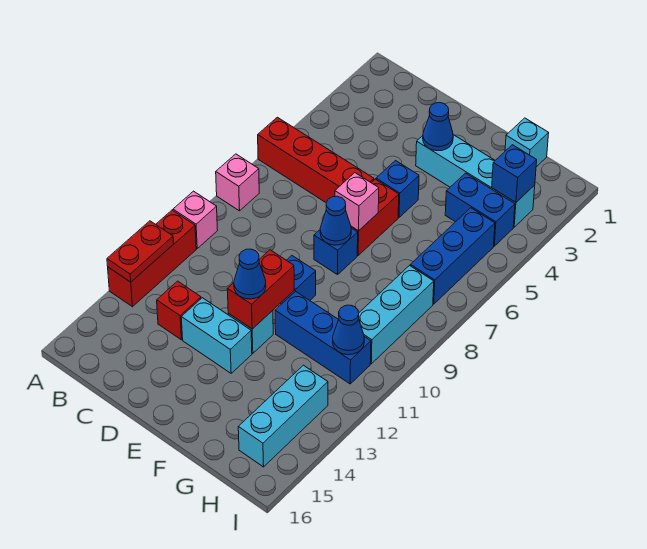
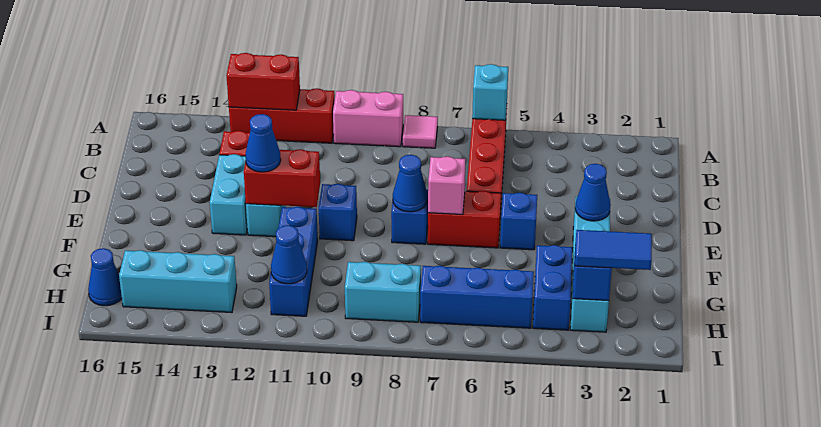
pink 1x1 brick [216,154,259,211] -> pink 1x1 tile [403,115,438,148]
pink 1x1 brick [173,191,218,248] -> pink 1x2 brick [333,90,403,147]
red 1x2 plate [107,221,174,282] -> red 1x2 brick [226,53,300,110]
cyan 1x1 brick [505,118,549,167] -> cyan 1x1 brick moved to [472,64,508,120]
none -> blue 1x2 tile [575,230,652,270]
cyan 1x3 brick [359,266,434,364] -> cyan 1x2 brick [345,262,421,322]
none -> blue 1x1 cone [88,248,122,306]

